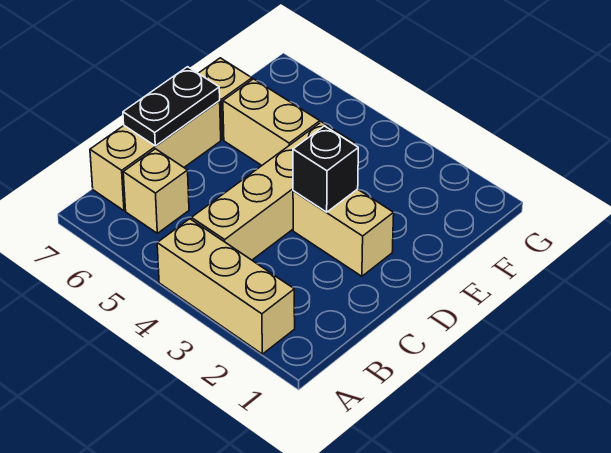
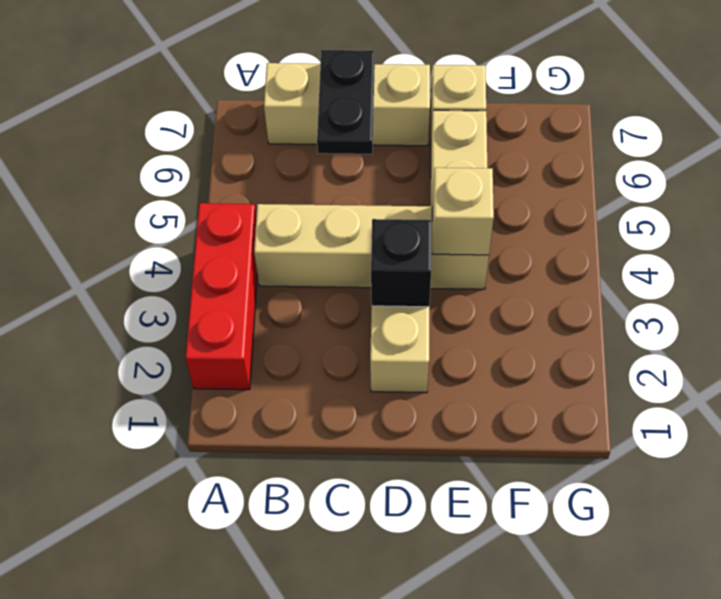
tan 1x3 brick [157,219,295,354] -> red 1x3 brick [186,203,257,390]
tan 1x1 brick [123,149,189,233] -> tan 1x1 brick moved to [432,168,494,255]
black 1x2 plate [123,67,220,146] -> black 1x2 plate turned to [317,50,375,154]

